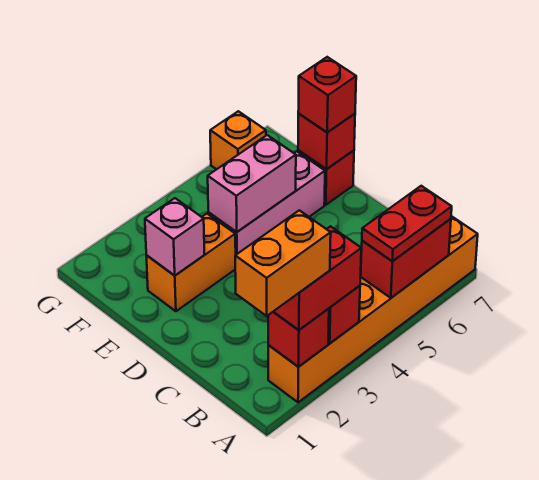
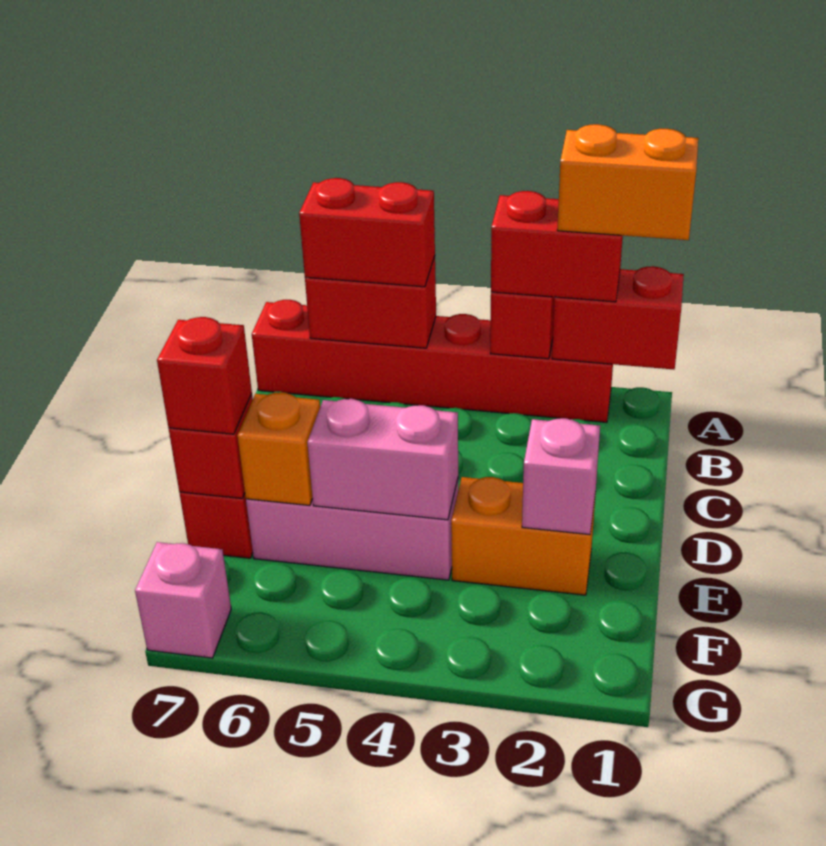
orange 1x6 brick [268,216,478,402] -> red 1x6 brick [252,300,613,422]
red 1x1 brick [268,308,329,367] -> red 1x2 brick [552,266,684,369]
red 1x2 plate [362,186,452,261] -> red 1x2 brick [299,178,435,287]
orange 1x1 brick [210,111,266,169] -> orange 1x1 brick moved to [237,392,320,506]
none -> pink 1x1 brick [135,542,231,658]

